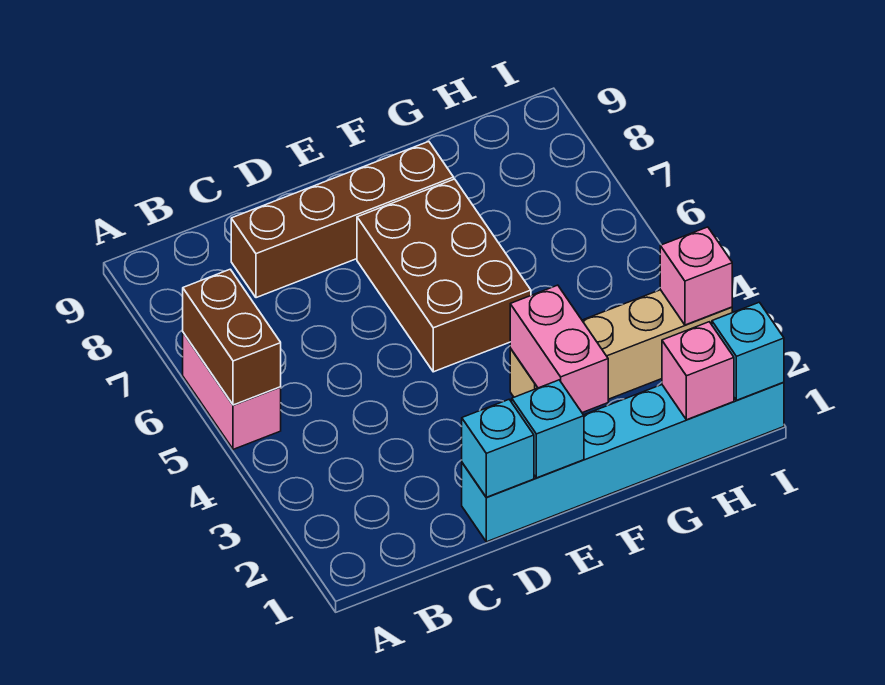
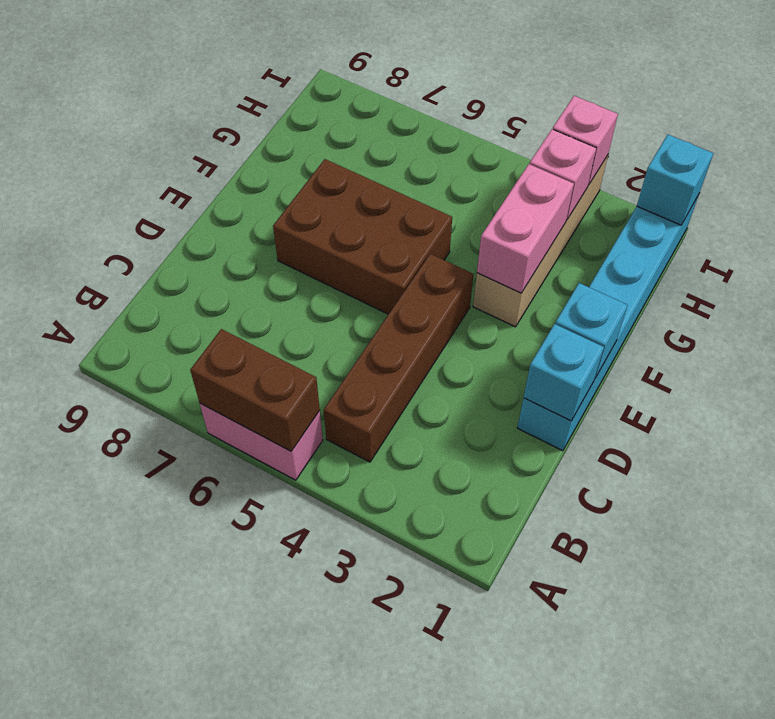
brown 1x4 brick [231,142,454,298] -> brown 1x4 brick moved to [324,254,473,462]
pink 1x2 brick [510,285,608,413] -> pink 1x2 brick turned to [477,164,574,293]
pink 1x1 brick [662,322,734,420] -> pink 1x1 brick moved to [530,129,596,220]

